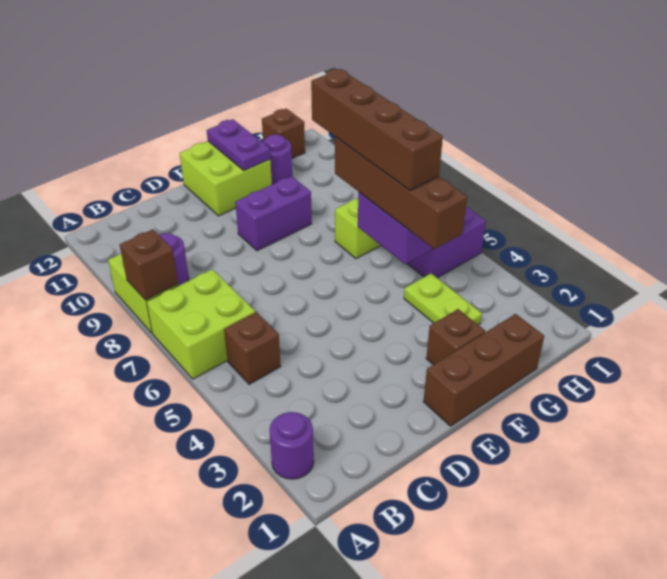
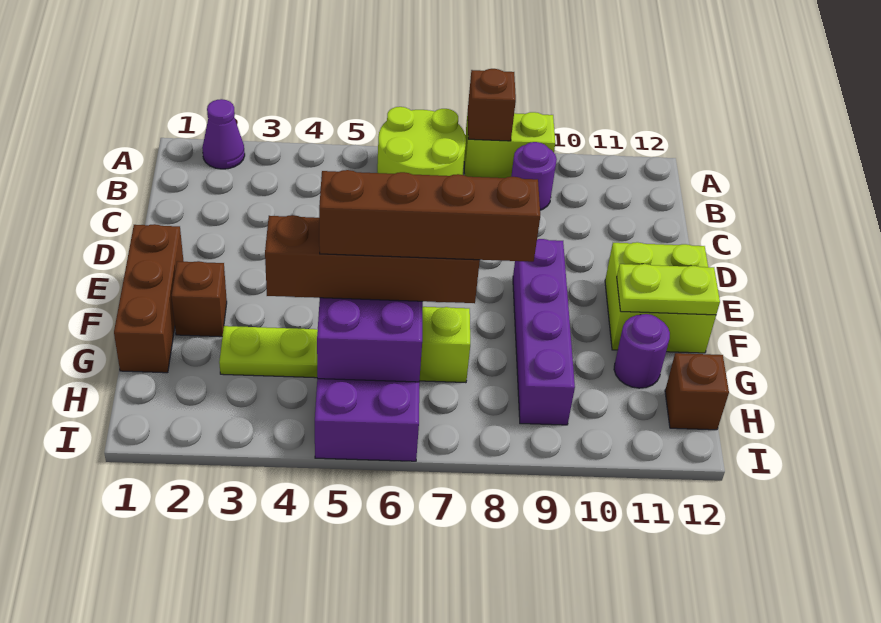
purple 1x1 round brick [269,412,314,479] -> purple 1x1 cone [202,99,245,169]
lime 2x2 brick [147,269,255,379] -> lime 2x2 round brick [377,107,466,176]
brown 1x1 brick [224,312,281,384] -> none
purple 1x2 brick [235,176,312,251] -> purple 1x4 brick [513,239,575,425]
purple 1x2 plate [207,119,270,171] -> lime 1x2 plate [617,264,720,315]

